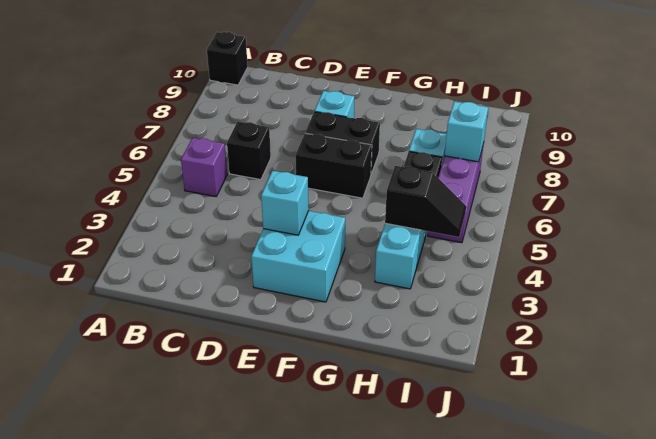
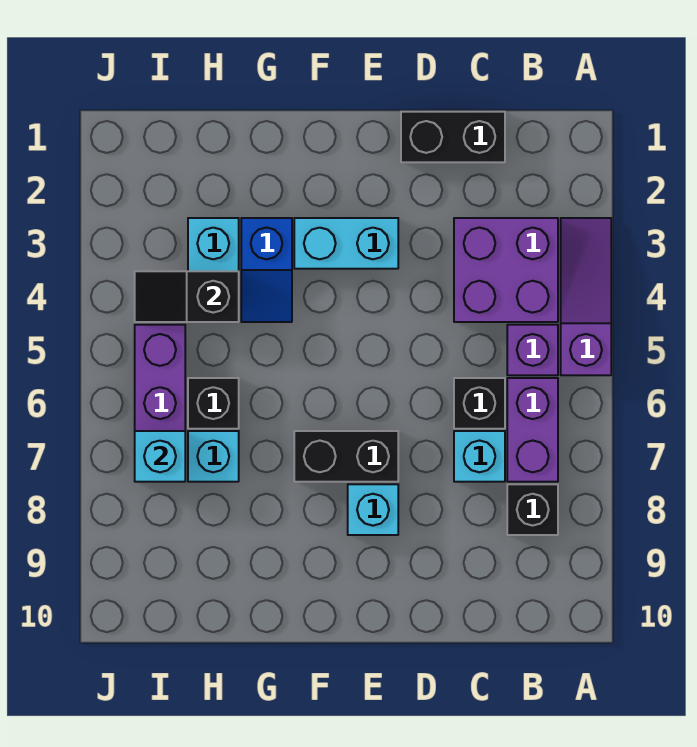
none -> purple 1x3 slope [561,218,611,375]
black 1x1 brick [207,32,248,85] -> black 1x1 brick moved to [507,484,558,535]
none -> purple 2x2 brick [454,218,558,322]
none -> purple 1x2 brick [507,378,558,482]
cyan 2x2 brick [251,211,345,302] -> cyan 1x2 brick [294,218,398,269]
cyan 1x1 brick [261,171,309,235] -> cyan 1x1 brick moved to [454,431,505,482]
black 1x2 brick [295,133,372,198] -> black 1x2 brick moved to [401,112,505,162]
none -> blue 1x2 slope [241,218,292,322]

